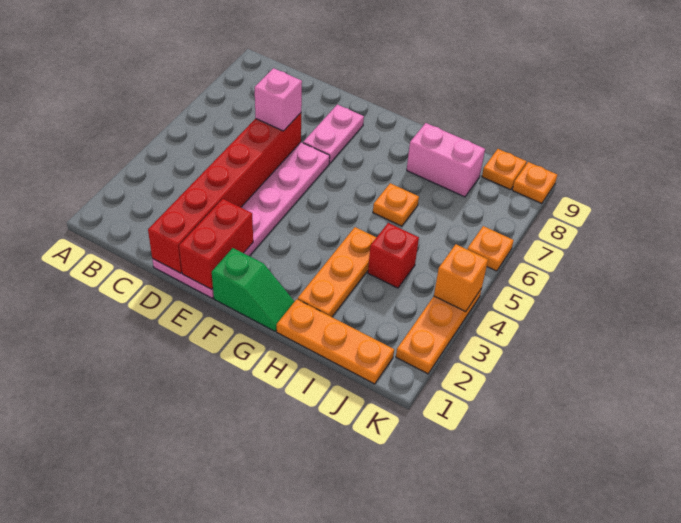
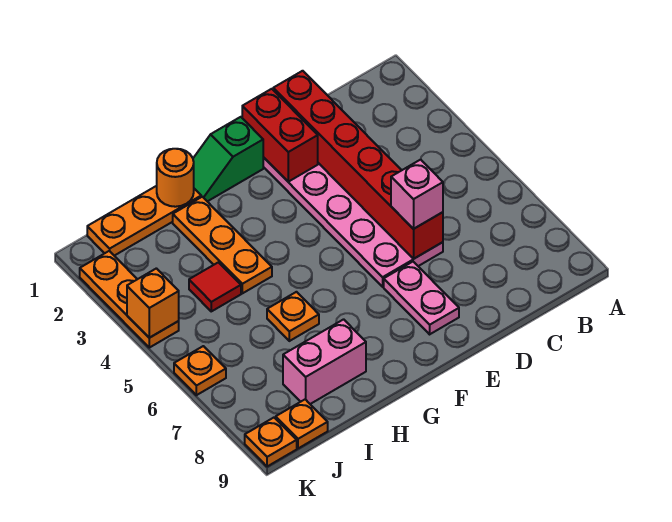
none -> orange 1x1 round brick [157,149,194,207]
red 1x1 brick [368,223,419,288] -> red 1x1 tile [189,262,241,311]

